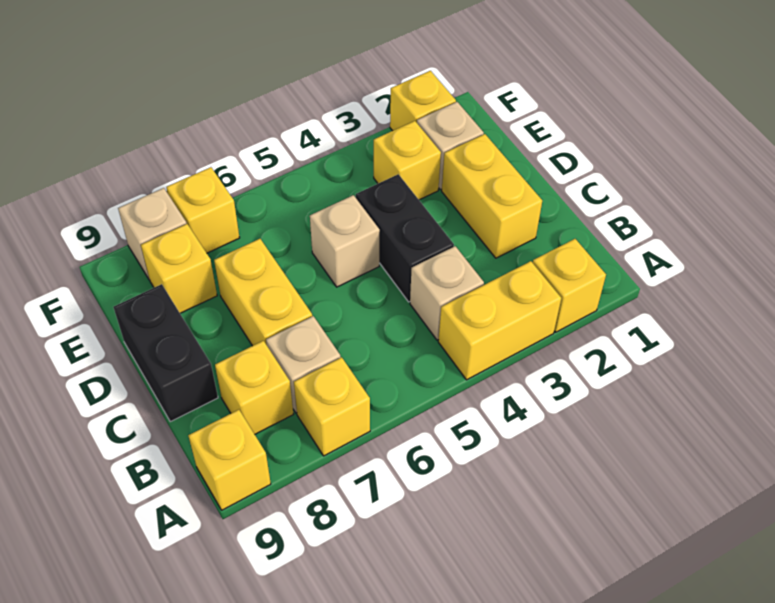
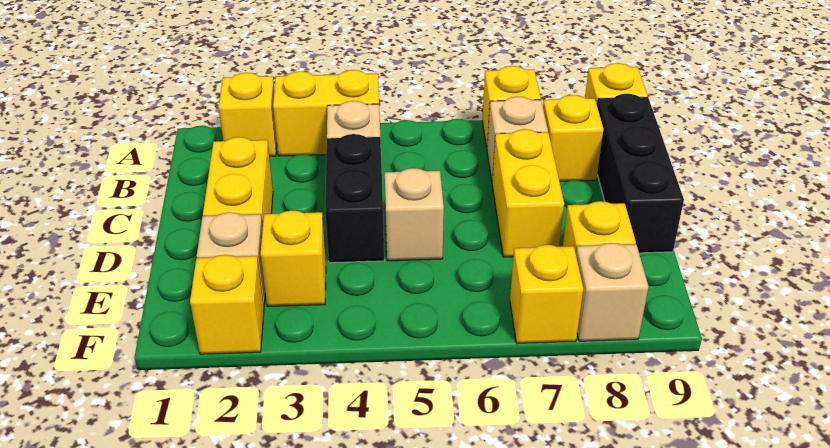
black 1x2 brick [114,284,218,422] -> black 1x3 brick [597,94,684,253]

